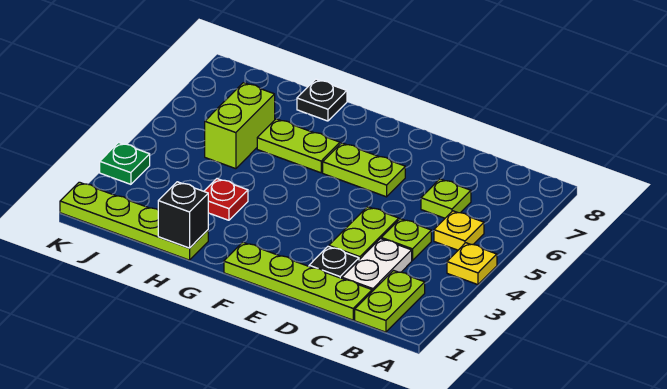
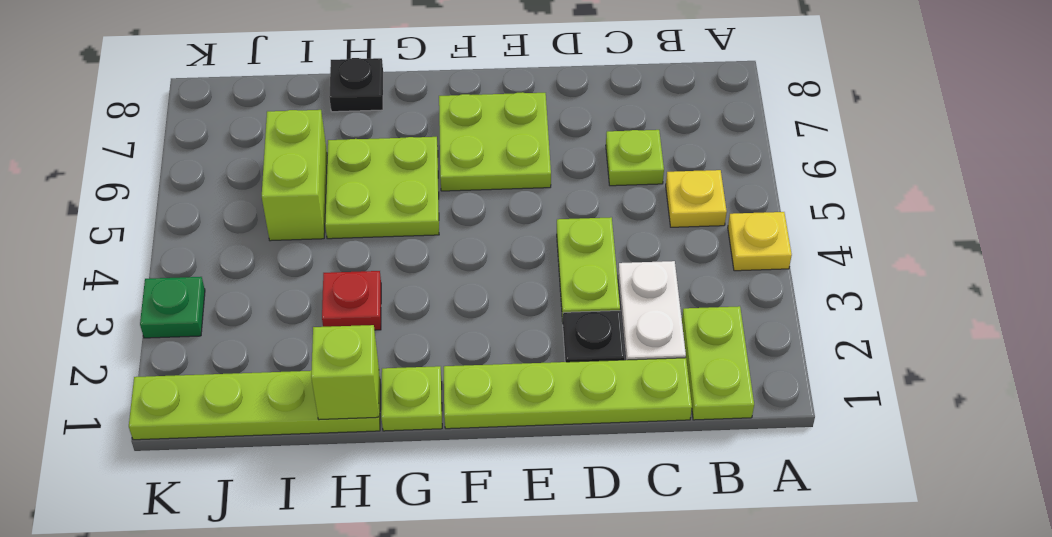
lime 1x1 plate [381,219,431,261] -> lime 1x1 plate moved to [381,366,442,431]
lime 1x2 plate [323,143,405,197] -> lime 2x2 plate [439,92,551,191]
lime 1x2 plate [257,119,340,173] -> lime 2x2 plate [325,137,439,239]
black 1x1 brick [158,182,208,248] -> lime 1x1 brick [311,325,379,420]

